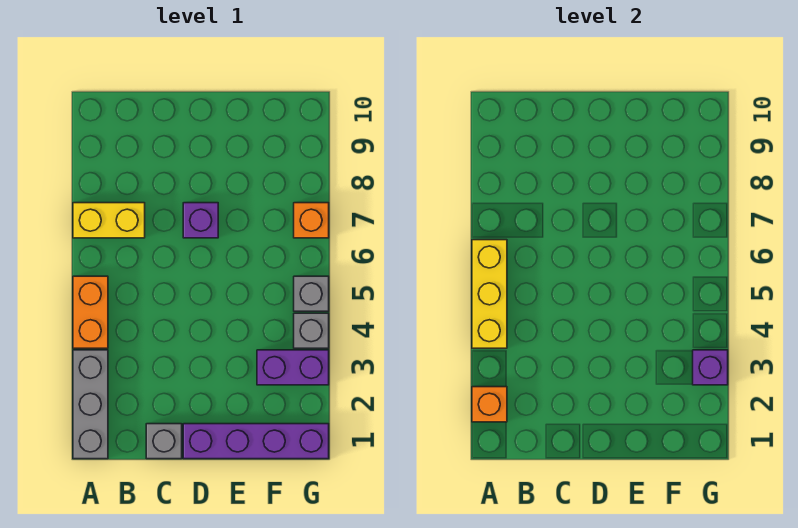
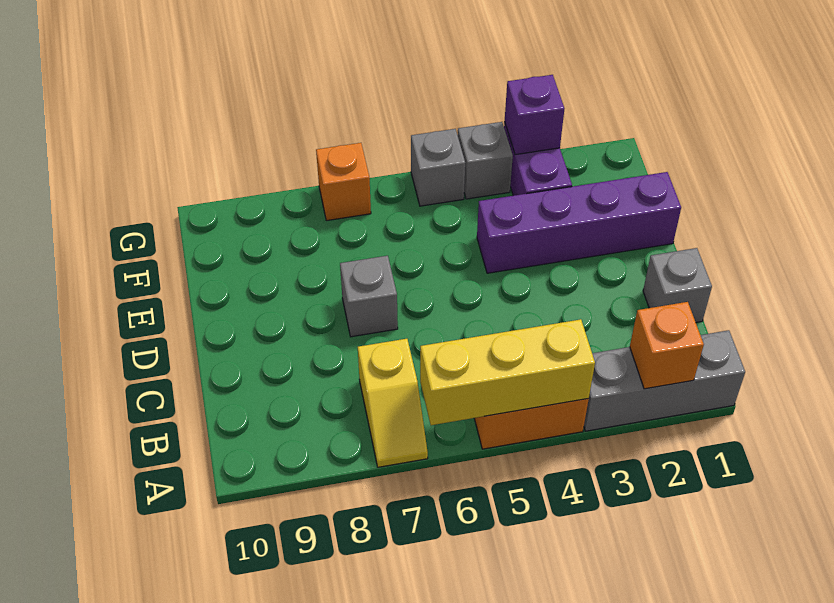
yellow 1x2 brick [73,203,145,238] -> yellow 1x2 slope [358,339,428,467]
purple 1x4 brick [183,424,329,459] -> purple 1x4 brick turned to [477,172,681,273]
purple 1x1 brick [183,203,218,238] -> grey 1x1 brick [340,256,398,337]

